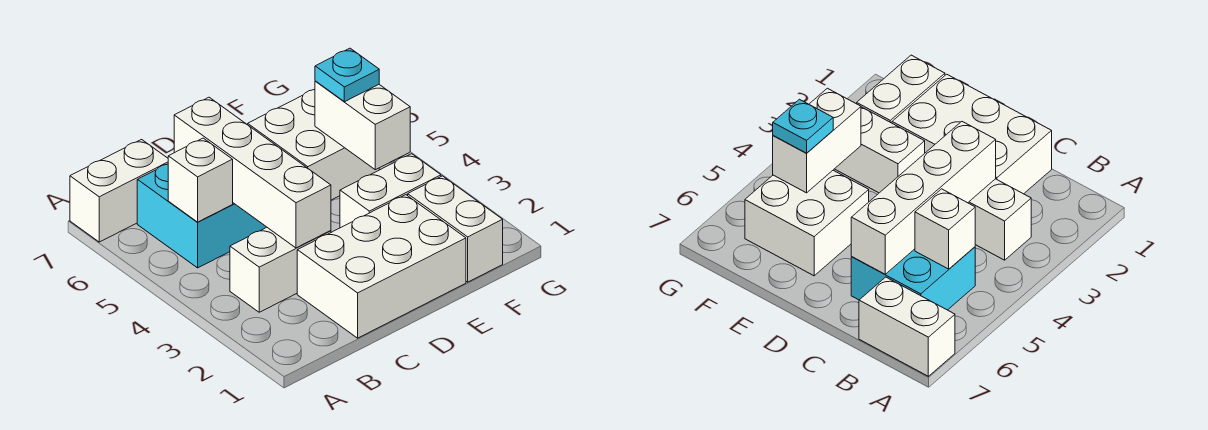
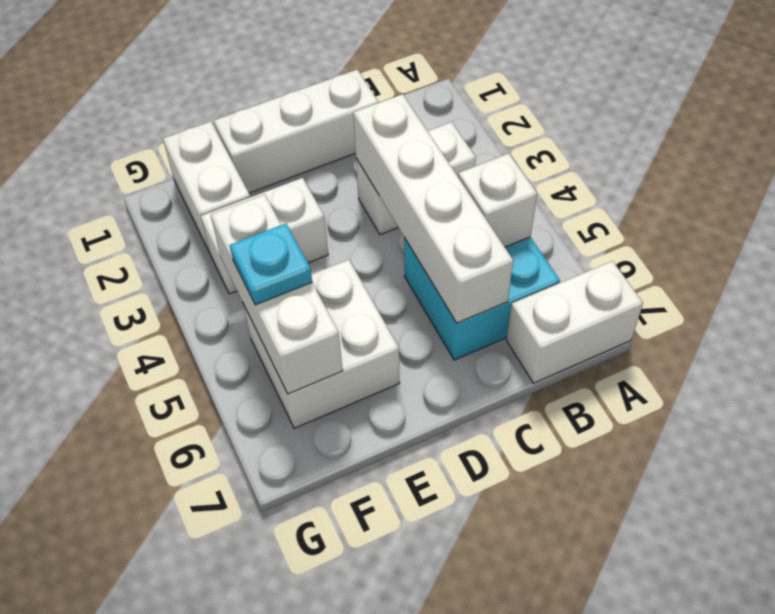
white 2x3 brick [297,195,466,338] -> white 1x3 brick [214,69,379,193]
white 1x2 brick [315,81,410,170] -> white 1x3 brick [211,194,343,394]

